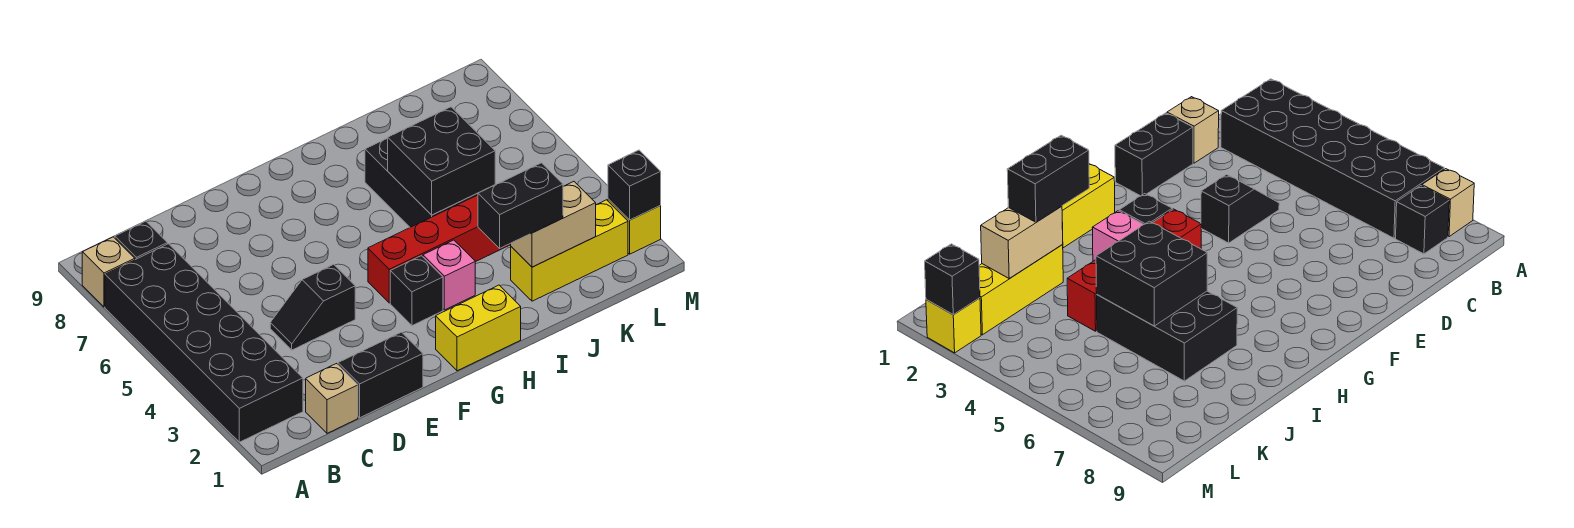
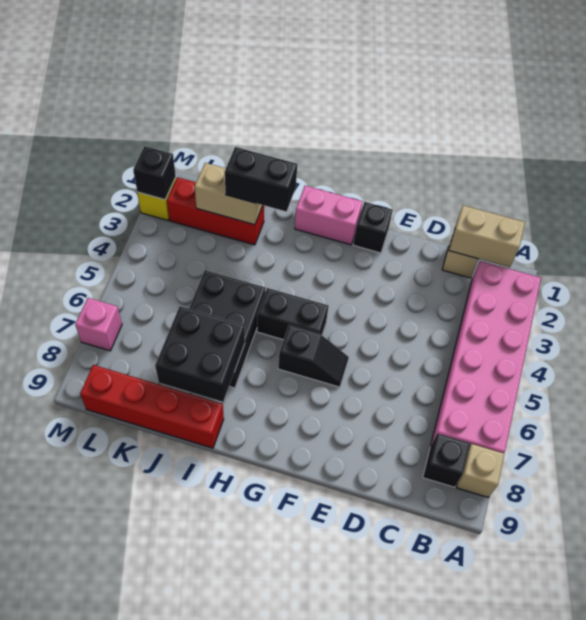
black 2x6 brick [105,244,303,442] -> pink 2x6 brick [431,261,541,453]
none -> tan 1x2 brick [449,205,525,267]
black 1x2 brick [338,332,423,418] -> black 1x2 brick moved to [257,288,329,340]
black 1x2 slope [270,265,355,350] -> black 1x2 slope moved to [278,325,349,387]
yellow 1x2 brick [436,285,521,371] -> pink 1x2 brick [295,186,363,245]
black 1x1 brick [390,256,443,326] -> black 1x1 brick moved to [353,202,393,253]
red 1x4 brick [368,195,511,303] -> red 1x4 brick moved to [80,365,224,448]
pink 1x1 brick [423,240,475,310] -> pink 1x1 brick moved to [75,298,122,351]
black 2x2 brick [388,107,495,215] -> black 2x2 brick moved to [155,306,245,402]
yellow 1x3 brick [511,200,628,301] -> red 1x3 brick [167,177,264,245]

